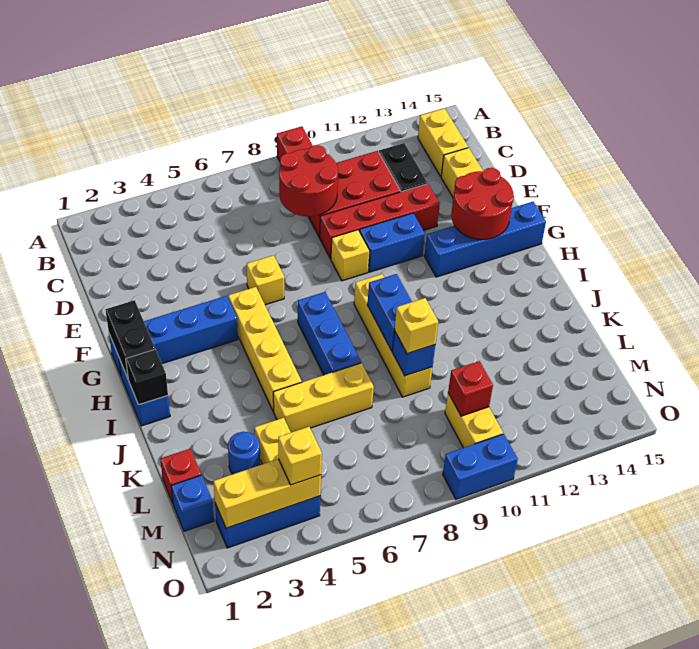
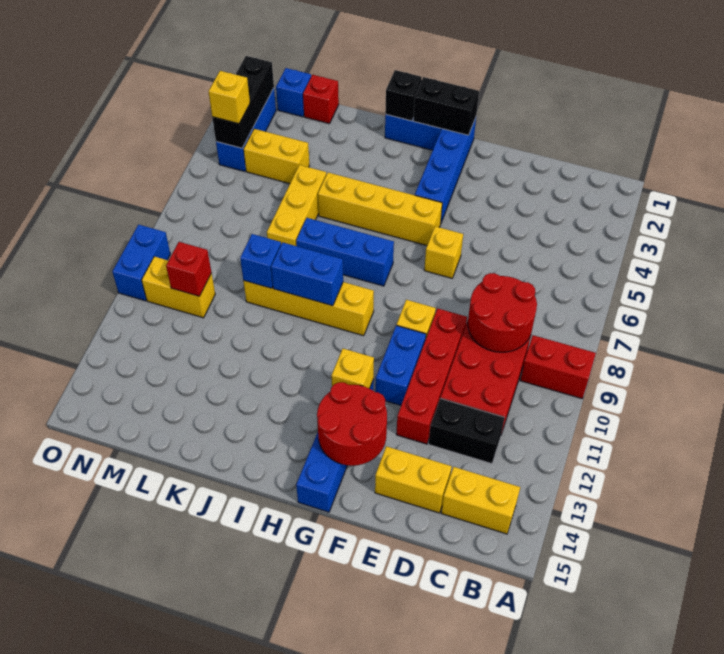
yellow 1x1 brick [395,298,438,354] -> yellow 1x1 brick moved to [331,349,374,388]
blue 1x1 round brick [228,432,260,474] -> none
yellow 1x3 brick [214,459,321,528] -> black 1x3 brick [212,56,274,148]

